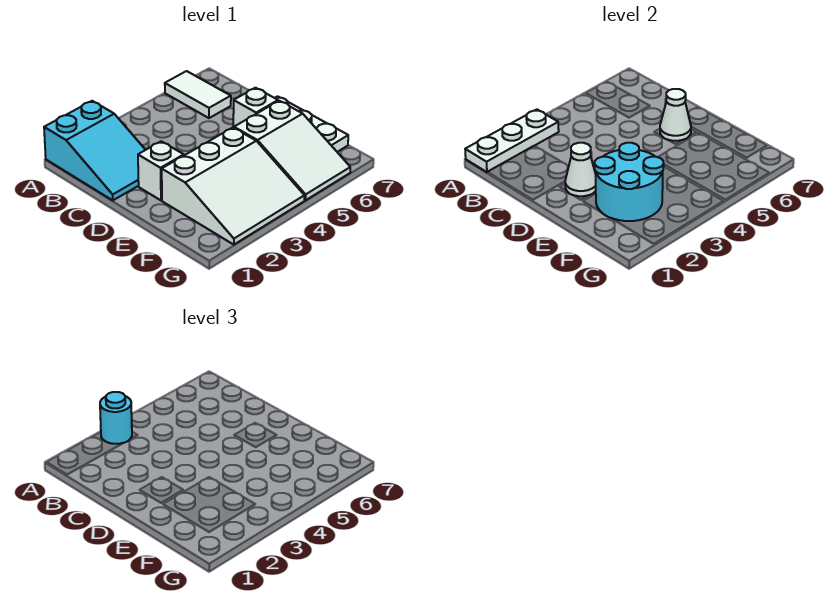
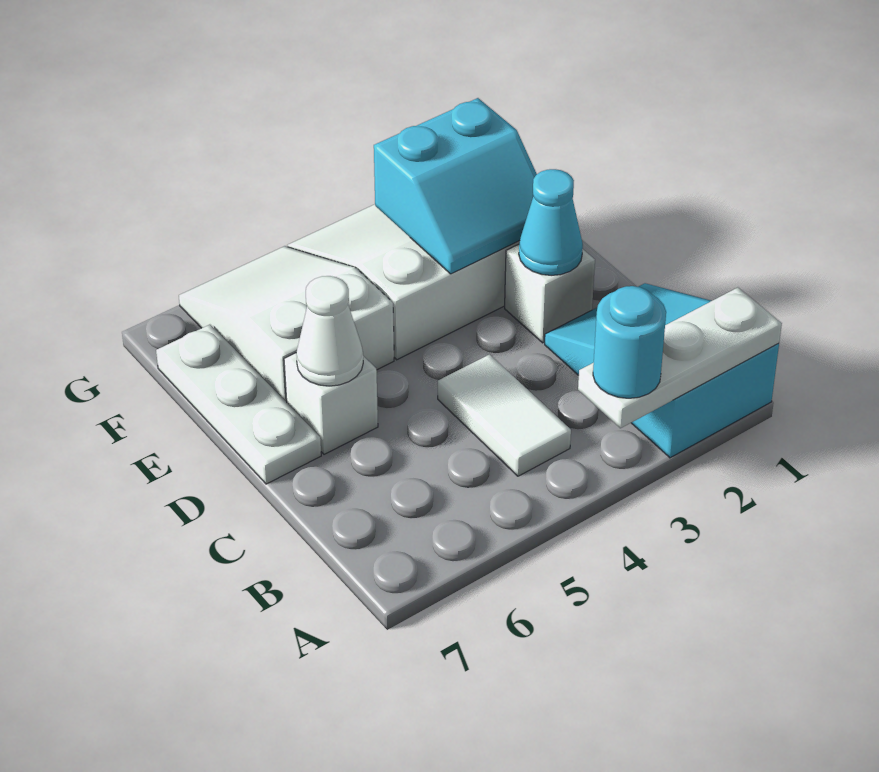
white 1x2 tile [165,71,231,118] -> white 1x2 tile moved to [438,354,571,476]
white 1x1 cone [565,143,596,196] -> cyan 1x1 cone [519,169,583,275]
cyan 2x2 round brick [595,143,664,221] -> cyan 2x2 slope [374,98,537,274]

